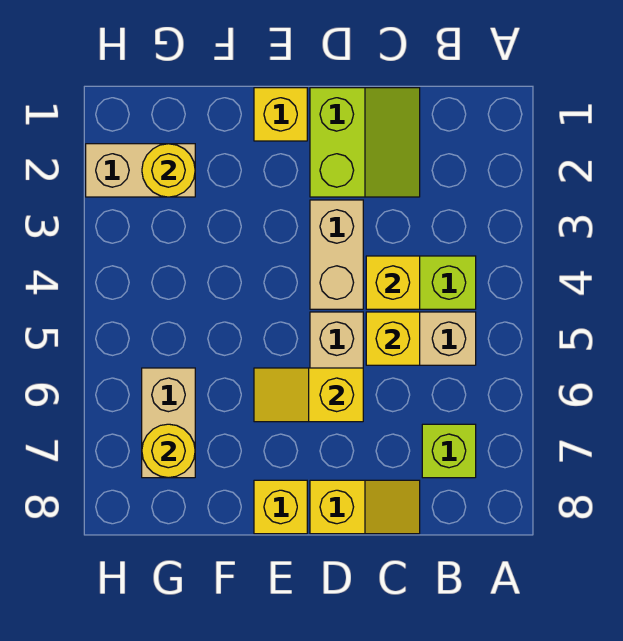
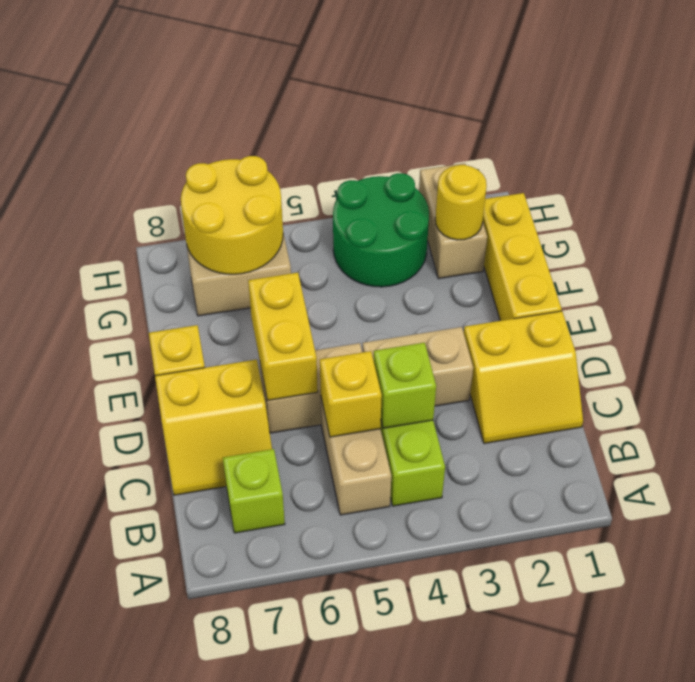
lime 2x2 slope [310,88,420,197] -> yellow 2x2 slope [464,311,583,443]
yellow 1x1 brick [366,256,420,309] -> lime 1x1 brick [374,343,436,428]
yellow 1x2 slope [310,480,420,534] -> yellow 2x2 slope [155,360,272,495]
yellow 1x2 slope [254,368,363,422] -> yellow 1x2 brick [248,273,318,400]
yellow 1x1 brick [254,88,307,141] -> yellow 1x3 brick [483,193,562,321]
none -> green 2x2 round brick [333,173,429,287]
yellow 1x1 round brick [142,424,195,478] -> yellow 2x2 round brick [181,156,283,274]

